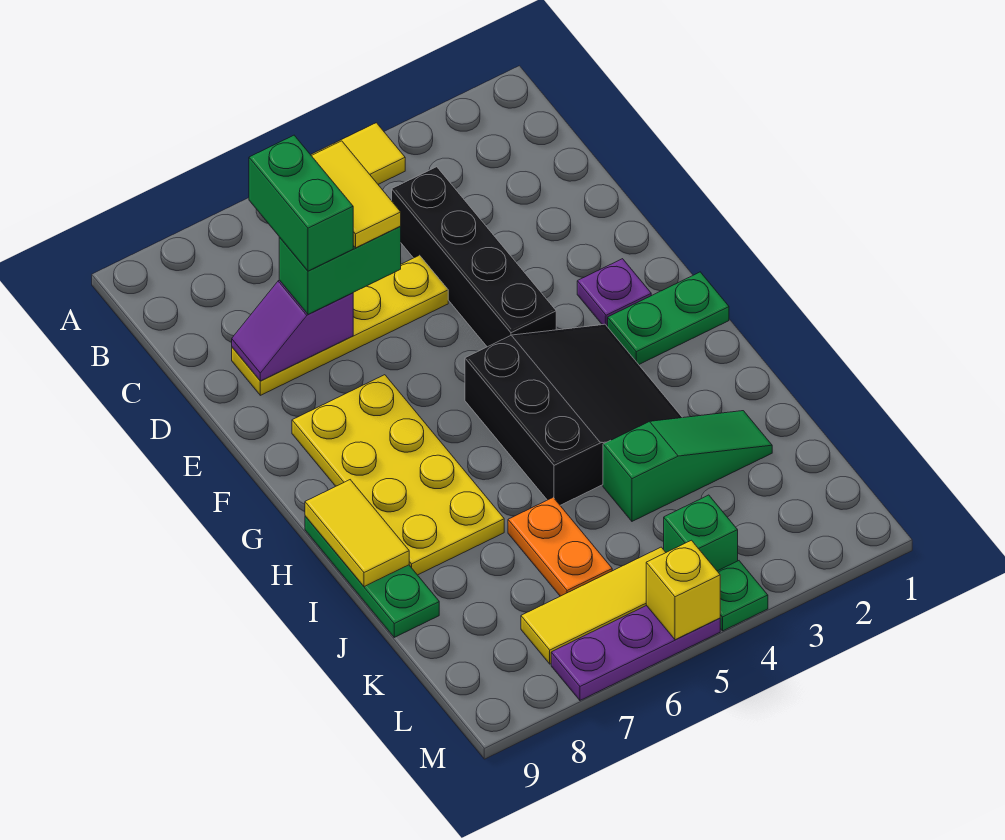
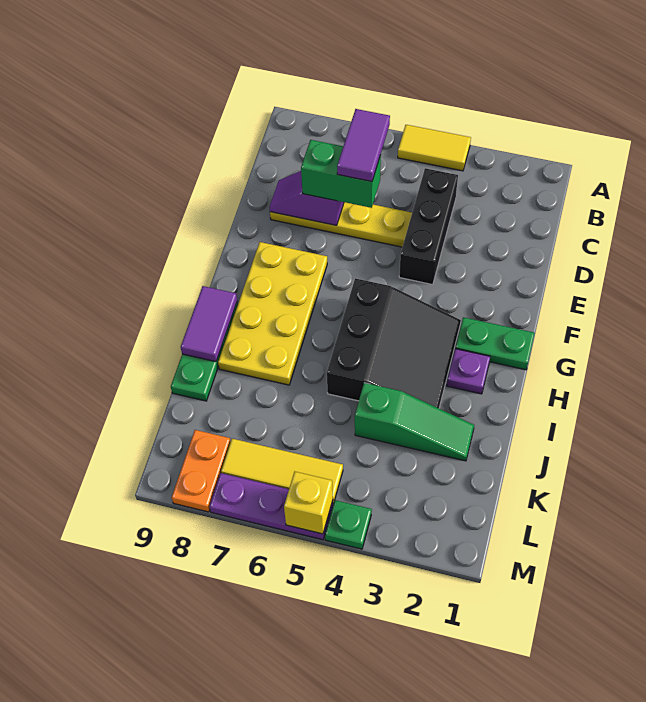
black 1x4 brick [392,167,556,347] -> black 1x3 brick [399,168,458,285]
yellow 1x2 tile [312,141,401,248] -> purple 1x2 tile [337,109,390,181]
green 1x2 brick [249,135,353,271] -> none
purple 1x1 plate [577,259,651,327] -> purple 1x1 plate moved to [447,349,490,394]
yellow 1x2 tile [305,480,409,587] -> purple 1x2 tile [181,286,237,362]
orange 1x2 plate [508,498,612,596] -> orange 1x2 plate moved to [172,430,231,512]
green 1x1 brick [664,495,738,571] -> none

